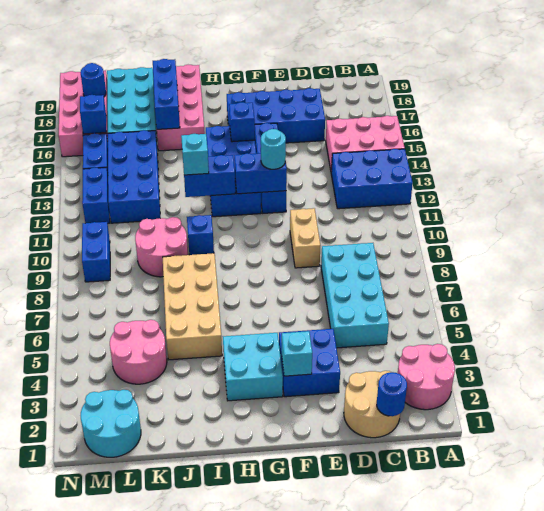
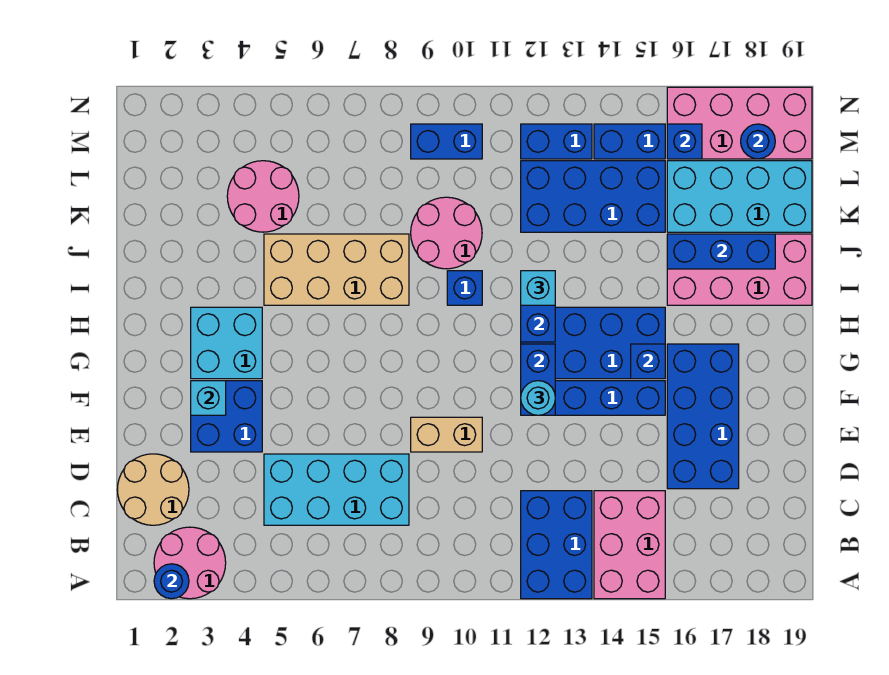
blue 1x1 round brick [377,372,407,416] -> blue 1x1 round brick moved to [154,564,189,599]
cyan 2x2 round brick [81,390,141,457] -> none

